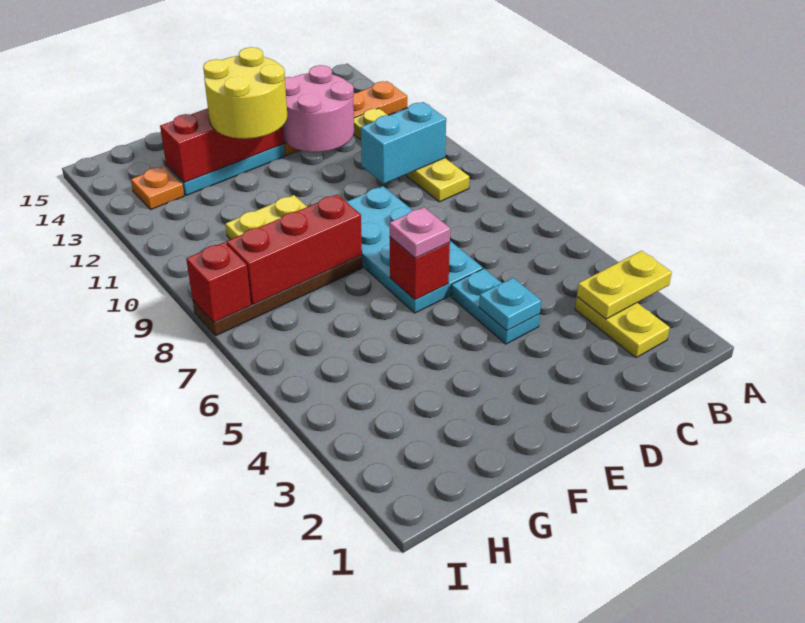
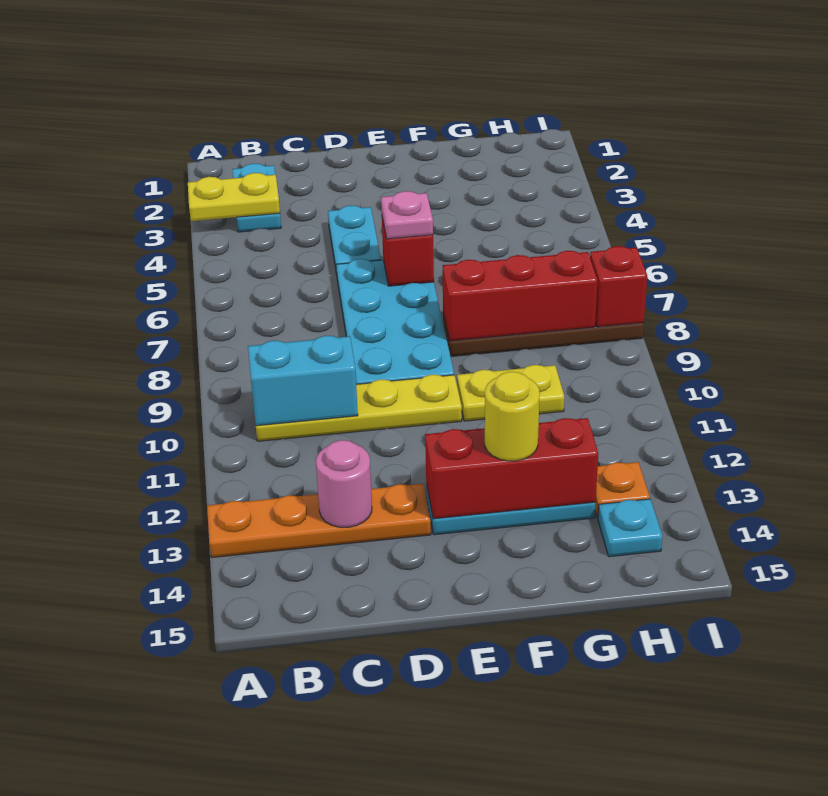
yellow 1x2 plate [575,297,670,358] -> cyan 1x2 plate [232,163,281,232]
yellow 1x4 plate [354,108,469,202] -> yellow 1x4 plate turned to [256,375,462,441]
pink 2x2 round brick [283,65,354,152] -> pink 1x1 round brick [316,440,372,527]
cyan 1x1 plate [479,278,541,331] -> cyan 1x1 plate moved to [598,499,663,557]
yellow 2x2 round brick [203,47,287,139] -> yellow 1x1 round brick [485,372,540,461]

